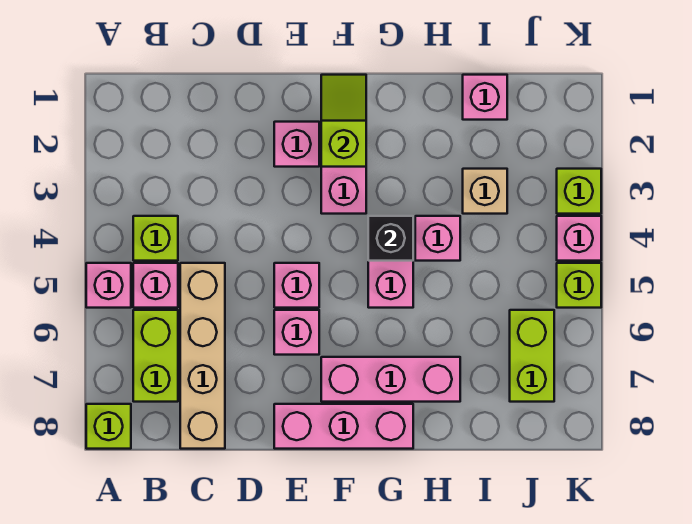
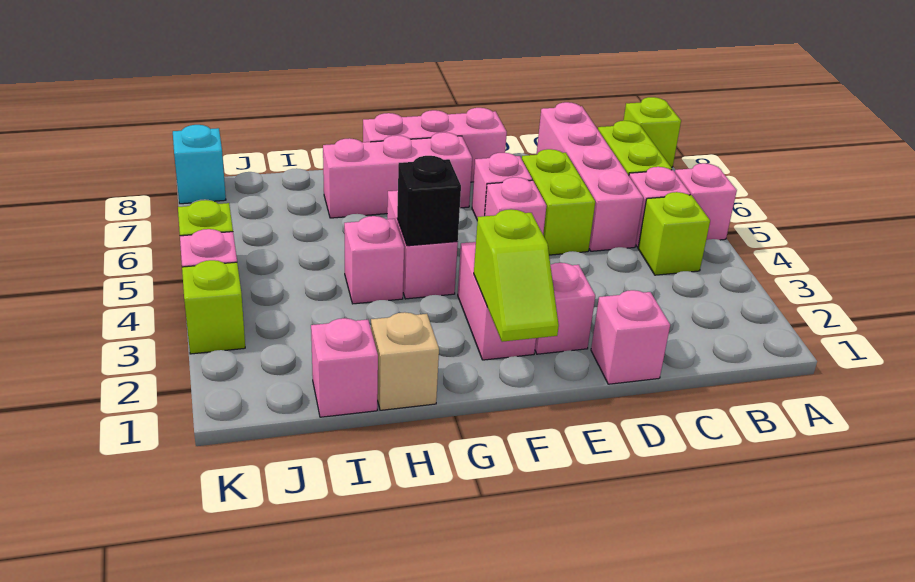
tan 1x4 brick [180,263,225,449] -> pink 1x4 brick [537,102,643,251]
none -> pink 1x1 brick [591,290,670,384]
tan 1x1 brick [463,169,507,214] -> tan 1x1 brick moved to [371,312,439,410]
lime 1x2 brick [510,310,554,402] -> lime 1x2 brick moved to [522,149,595,255]
none -> cyan 1x1 brick [173,125,226,204]

